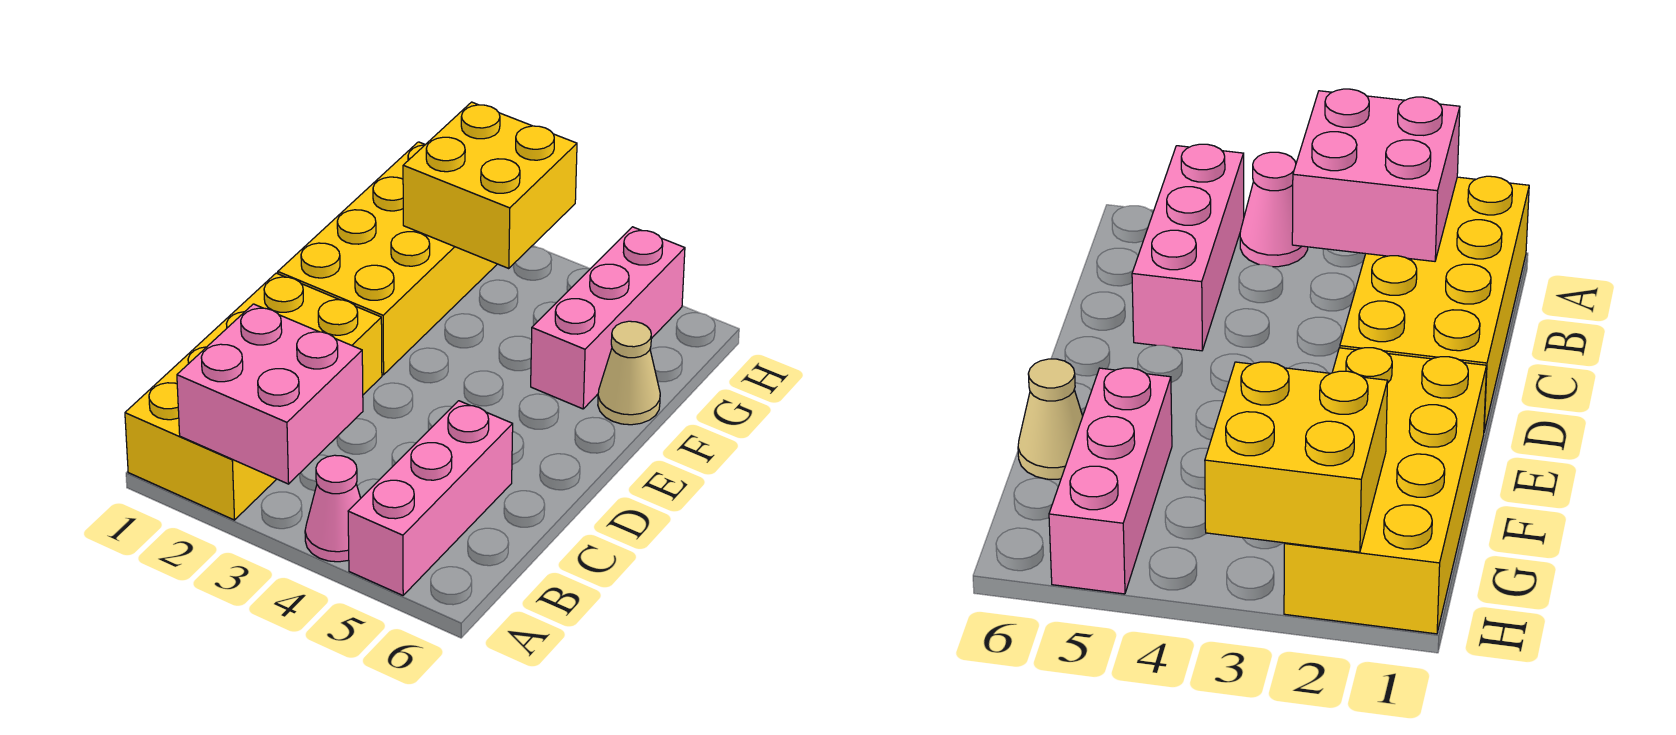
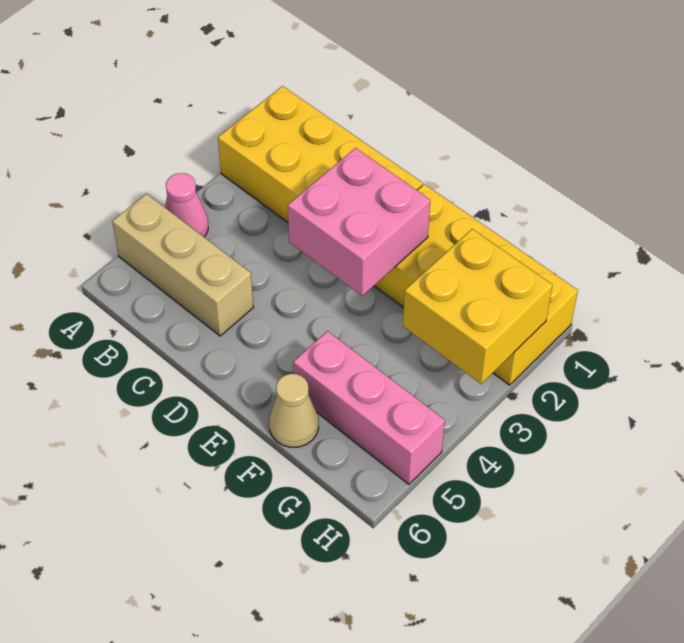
pink 2x2 brick [177,304,363,484] -> pink 2x2 brick moved to [288,148,430,296]
pink 1x3 brick [348,401,513,595] -> tan 1x3 brick [112,194,253,336]

